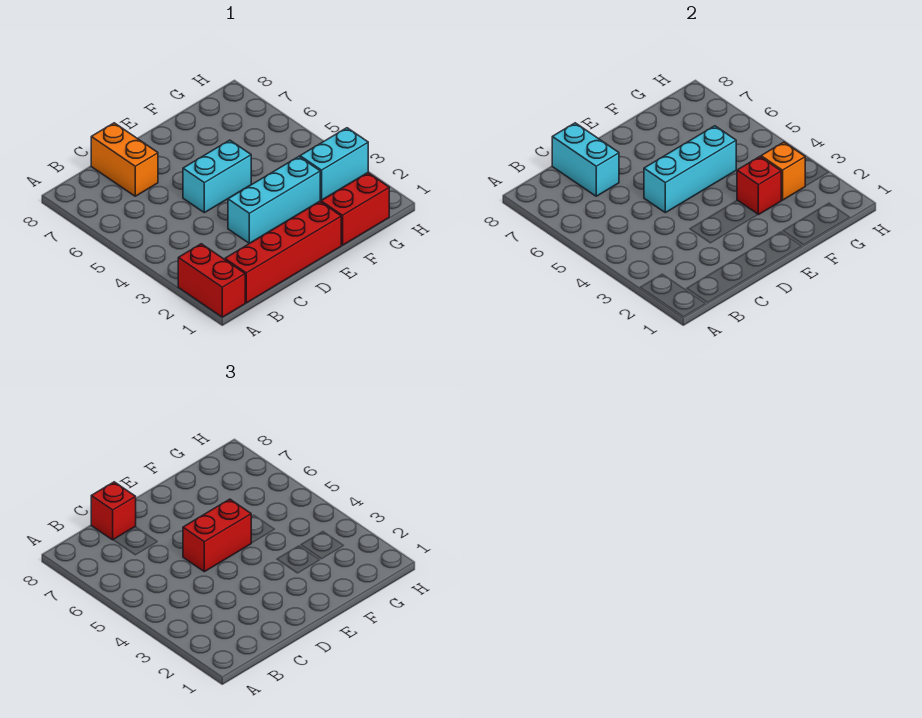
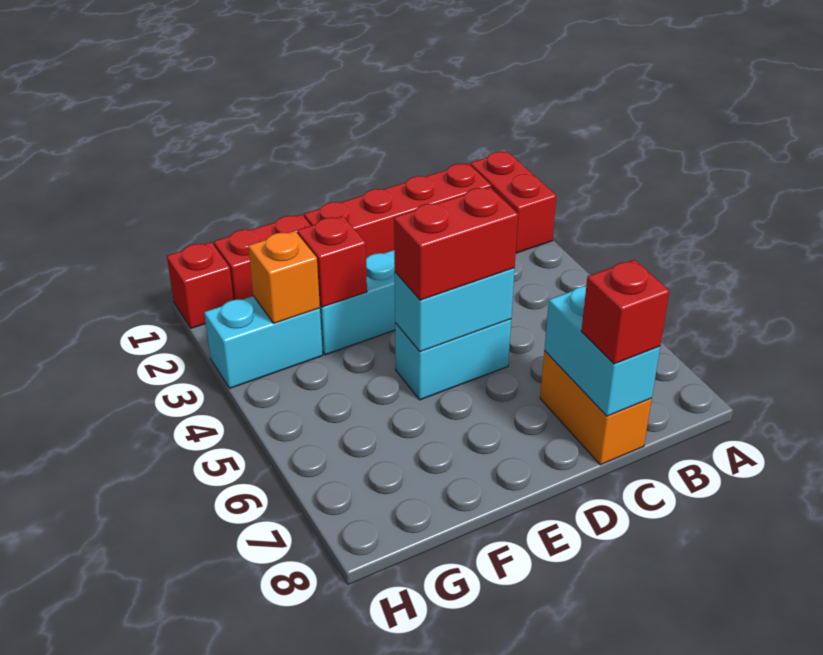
cyan 1x3 brick [644,126,736,213] -> cyan 1x2 brick [395,268,515,352]
none -> red 1x1 brick [167,242,233,328]

